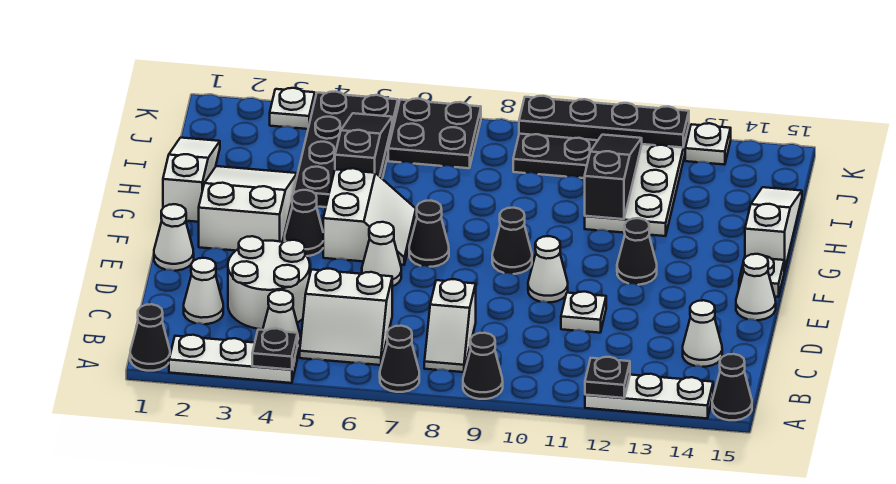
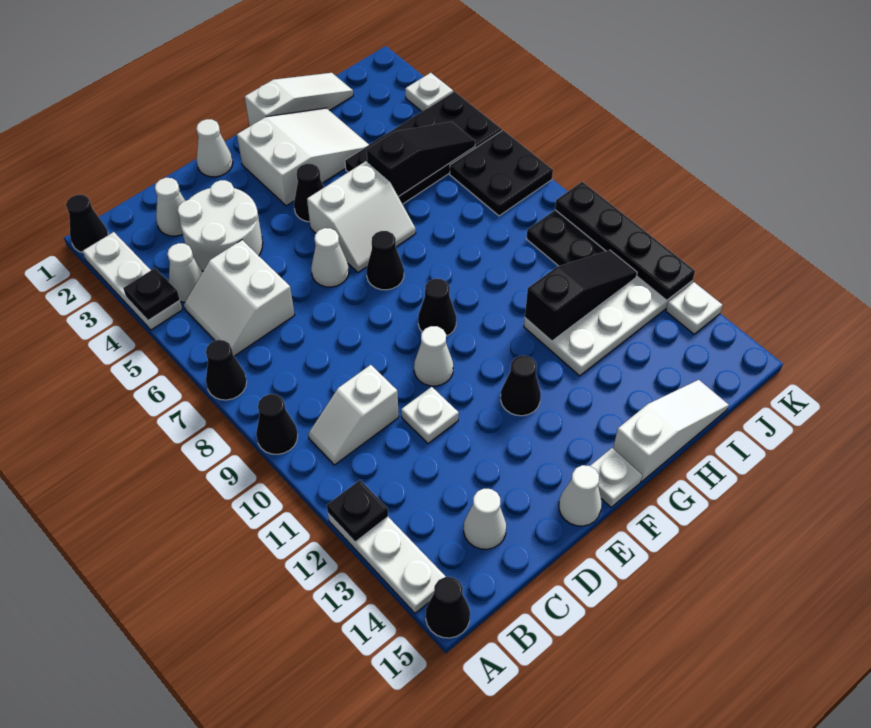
white 1x2 slope [424,279,476,372] -> white 1x2 slope moved to [308,365,399,465]

